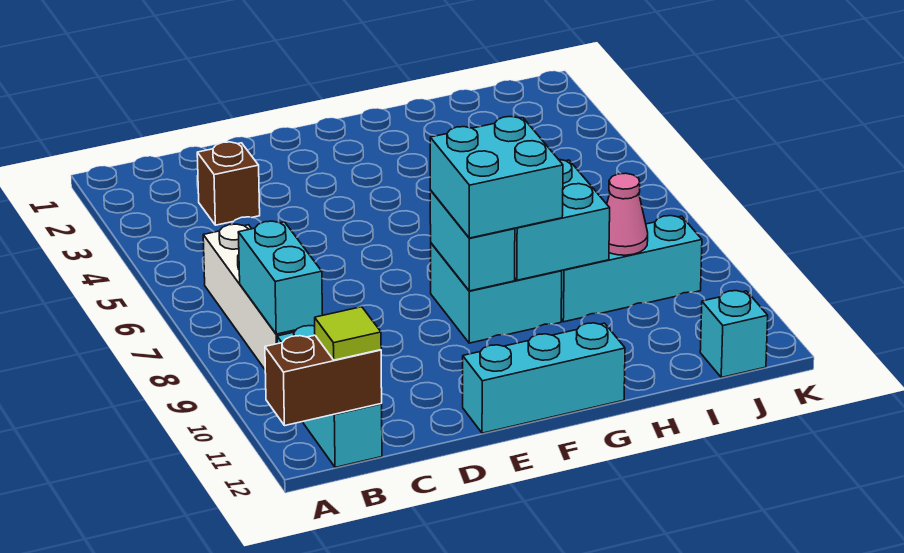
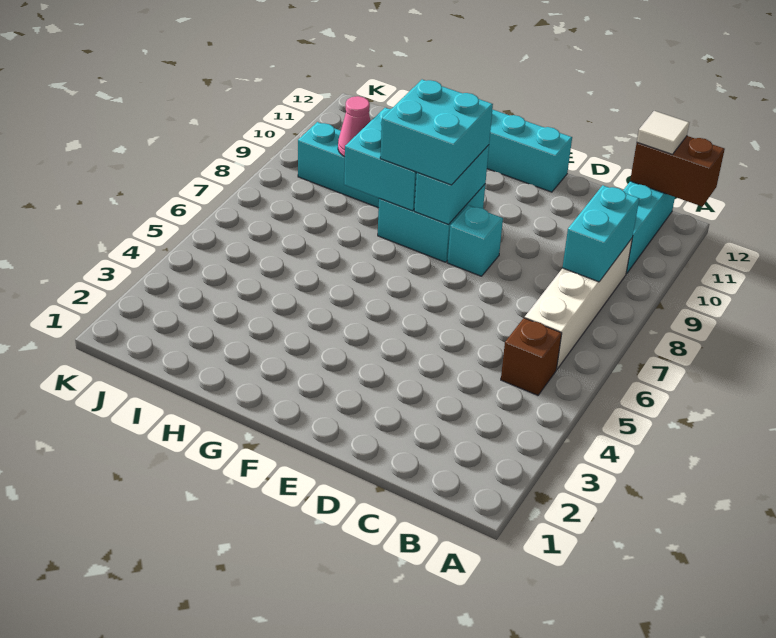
lime 1x1 tile [315,307,381,360] -> white 1x1 tile [637,111,689,154]
brown 1x1 brick [197,142,260,225] -> brown 1x1 brick moved to [501,318,562,395]
cyan 1x1 brick [700,291,768,378] -> cyan 1x1 brick moved to [447,205,503,276]

